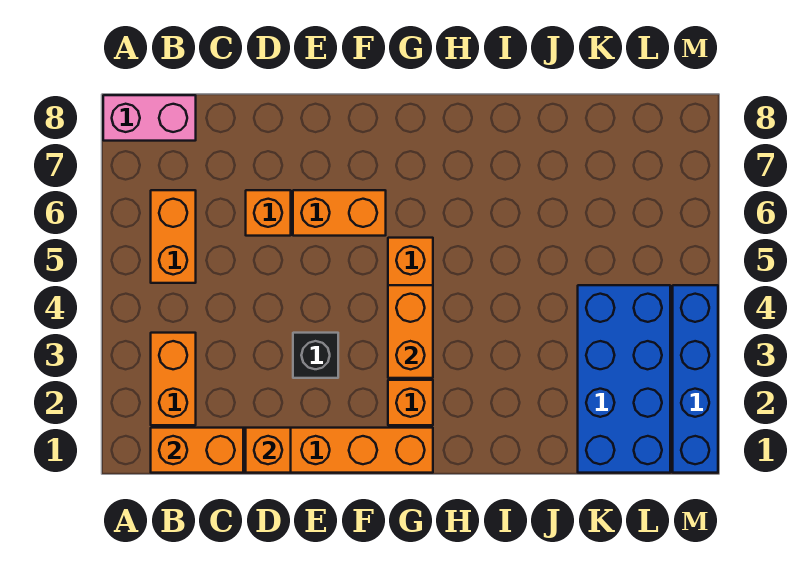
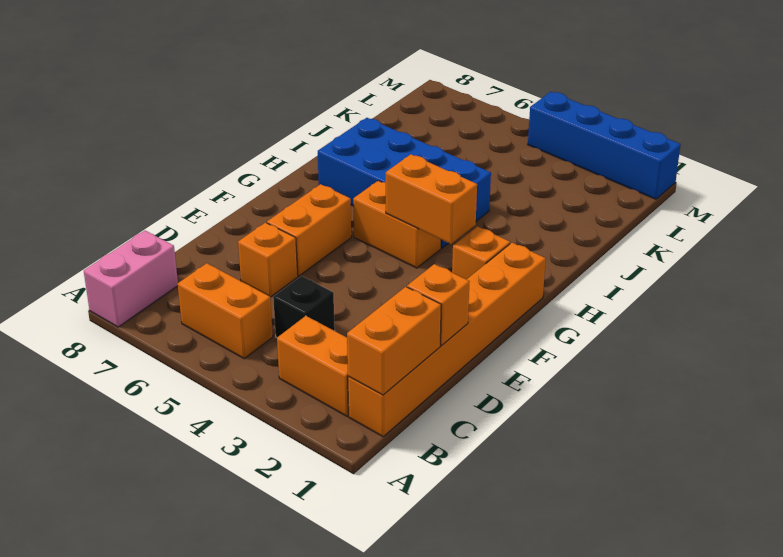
black 1x1 brick [293,333,338,378] -> black 1x1 brick moved to [273,276,335,337]
blue 2x4 brick [578,285,670,473] -> blue 2x4 brick moved to [318,118,491,248]

